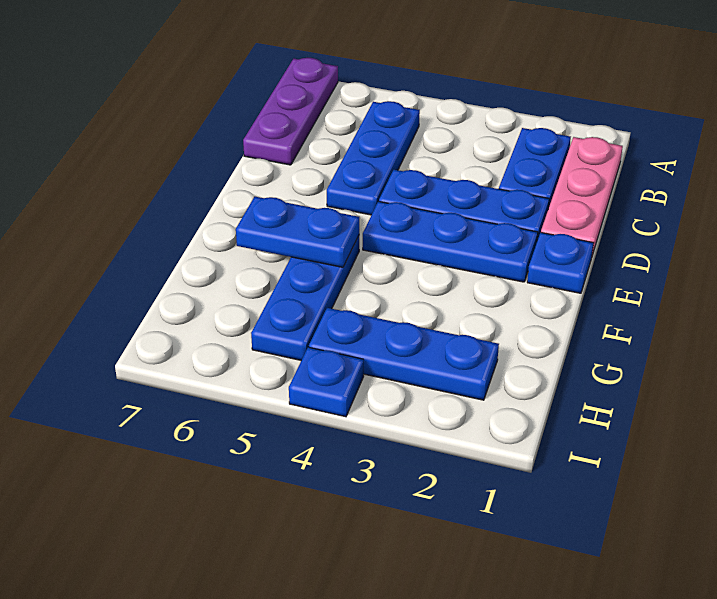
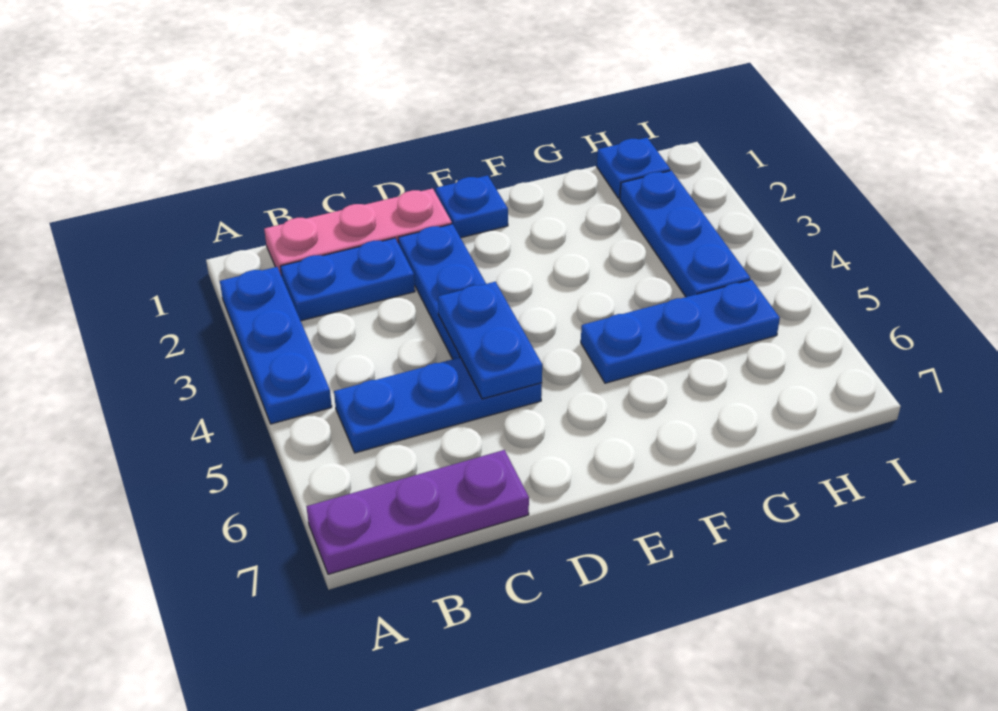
blue 1x3 plate [363,201,538,282] -> blue 1x3 plate moved to [220,267,332,424]
blue 1x2 plate [236,197,359,267] -> blue 1x2 plate moved to [438,282,542,399]
blue 1x1 plate [289,347,364,417] -> blue 1x1 plate moved to [597,138,670,199]

